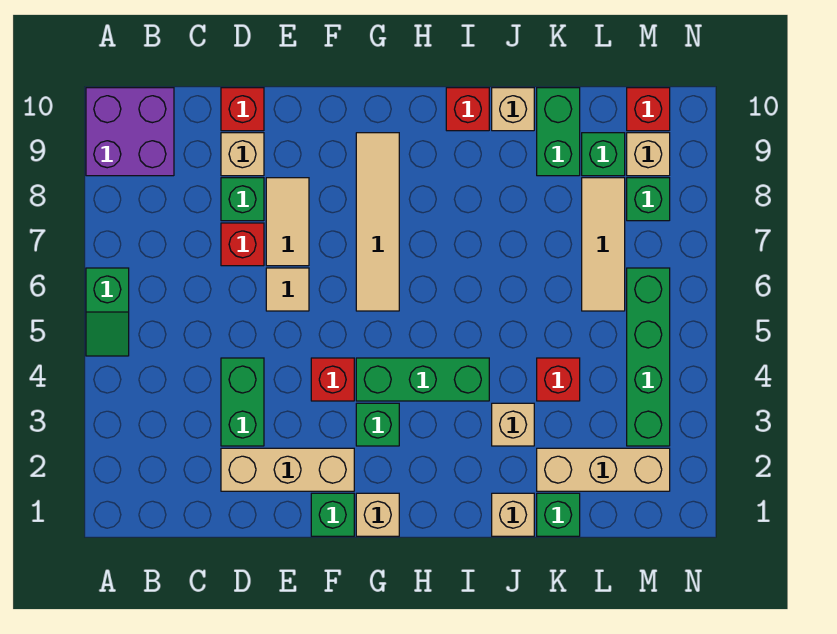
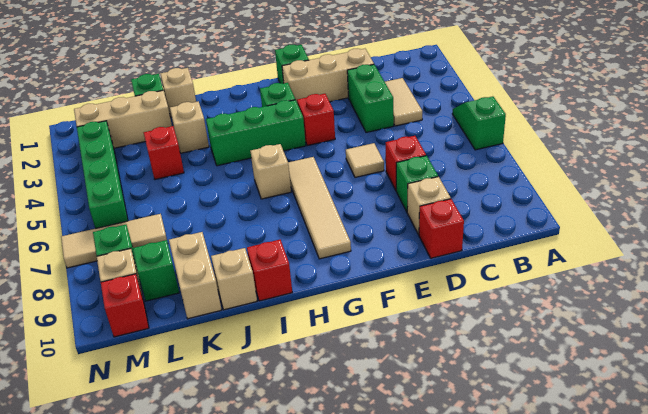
purple 2x2 brick [86,88,174,176] -> none
tan 1x2 tile [266,178,309,266] -> tan 1x2 tile moved to [385,78,422,126]
tan 1x1 brick [356,493,399,536] -> tan 1x1 brick moved to [251,144,291,199]
green 1x2 brick [537,88,580,176] -> tan 1x2 brick [169,232,221,319]
tan 1x3 tile [582,178,625,311] -> tan 1x3 tile turned to [61,214,167,268]

